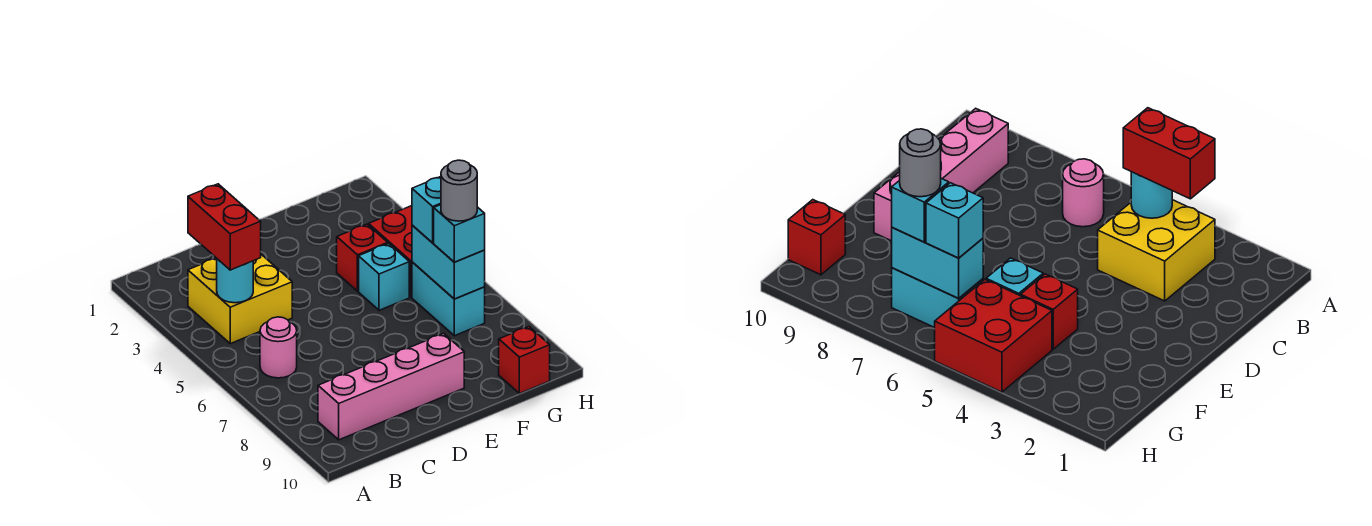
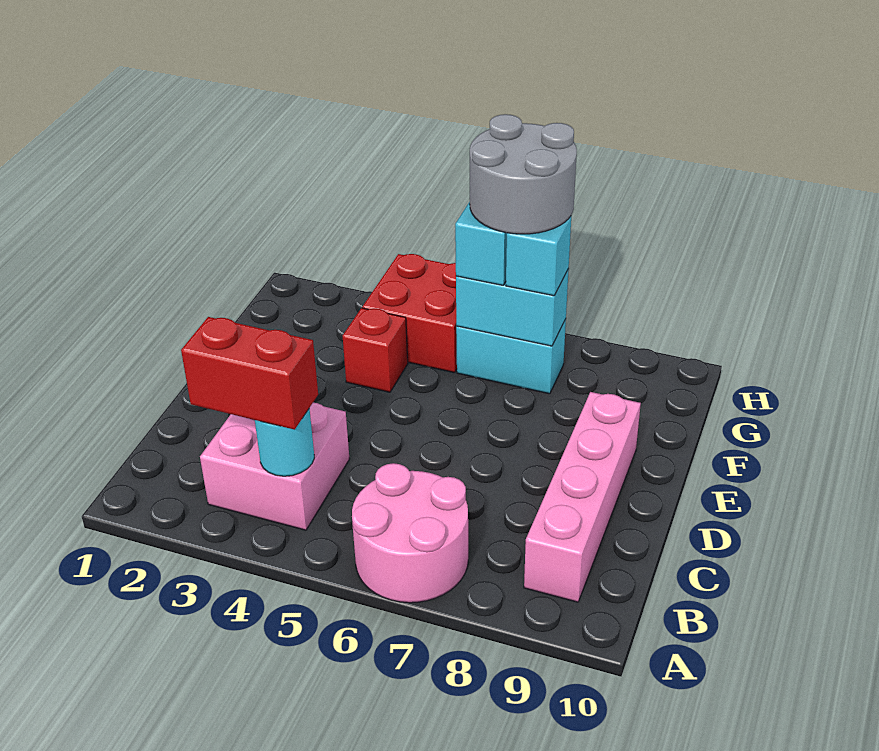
yellow 2x2 brick [188,254,292,344] -> pink 2x2 brick [200,403,349,530]
pink 1x1 round brick [260,317,297,378] -> pink 2x2 round brick [352,463,468,603]
cyan 1x1 brick [359,243,409,310] -> none
grey 1x1 round brick [441,160,477,221] -> grey 2x2 round brick [470,114,577,234]
red 1x1 brick [499,327,550,393] -> none

